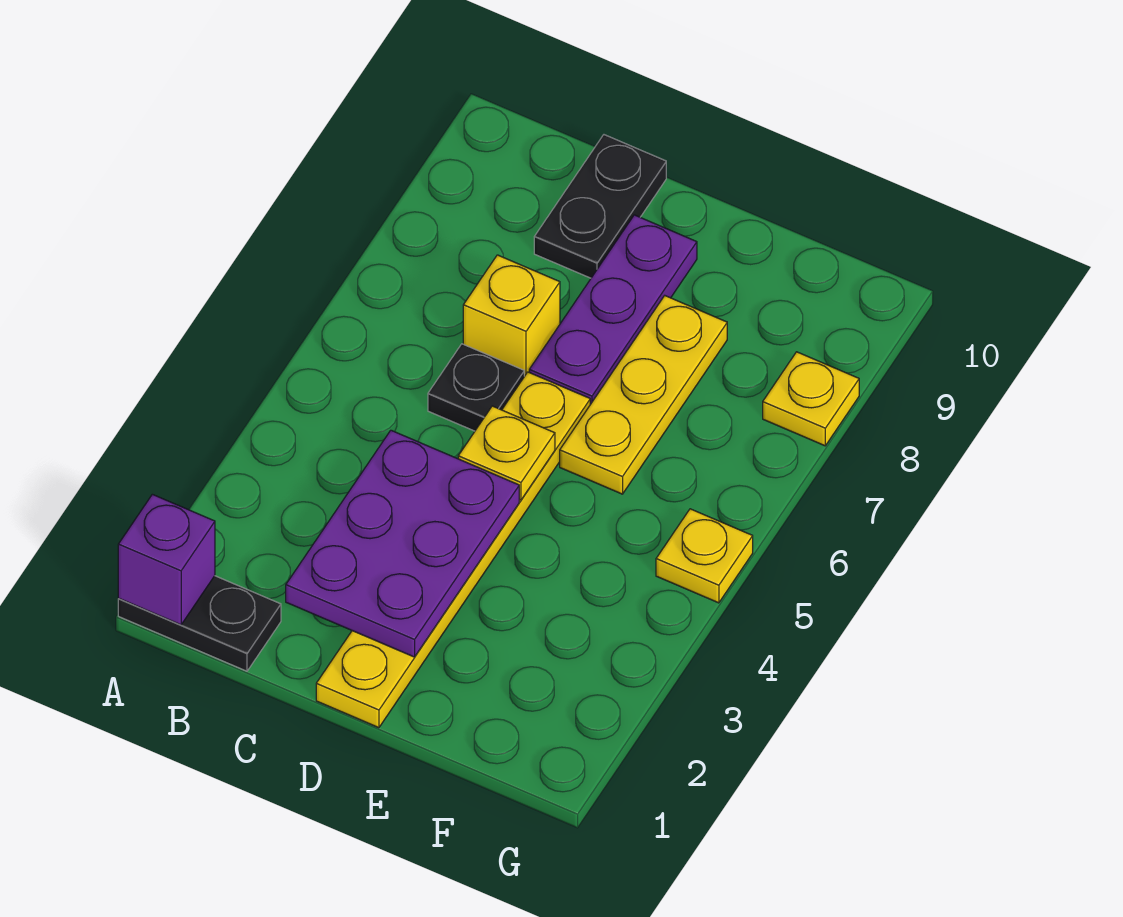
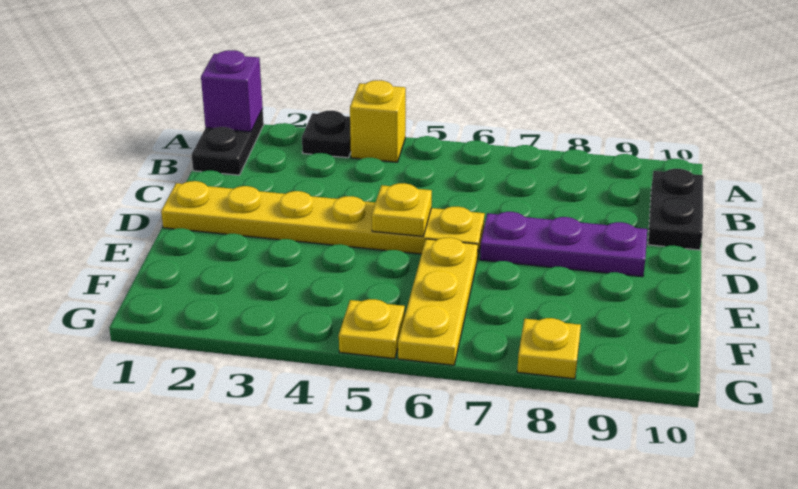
purple 2x3 plate [286,430,519,657] -> none
black 1x1 plate [428,344,524,431] -> black 1x1 plate moved to [302,111,351,158]
yellow 1x1 brick [463,255,560,376] -> yellow 1x1 brick moved to [350,80,406,162]
black 1x2 plate [534,135,666,278] -> black 1x2 plate turned to [648,169,703,250]
yellow 1x3 plate [560,296,727,494] -> yellow 1x3 plate turned to [398,237,478,365]

